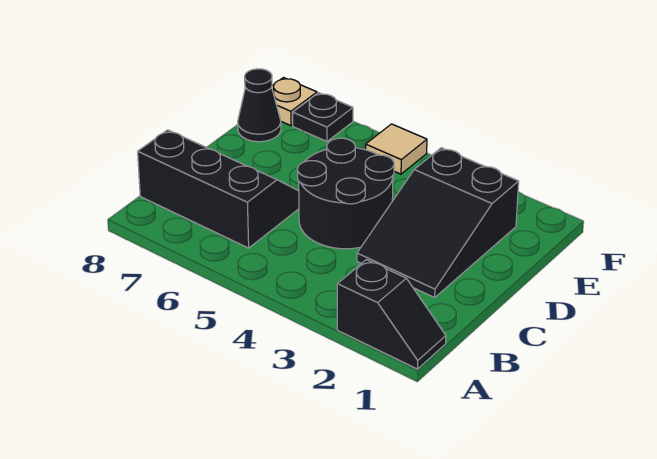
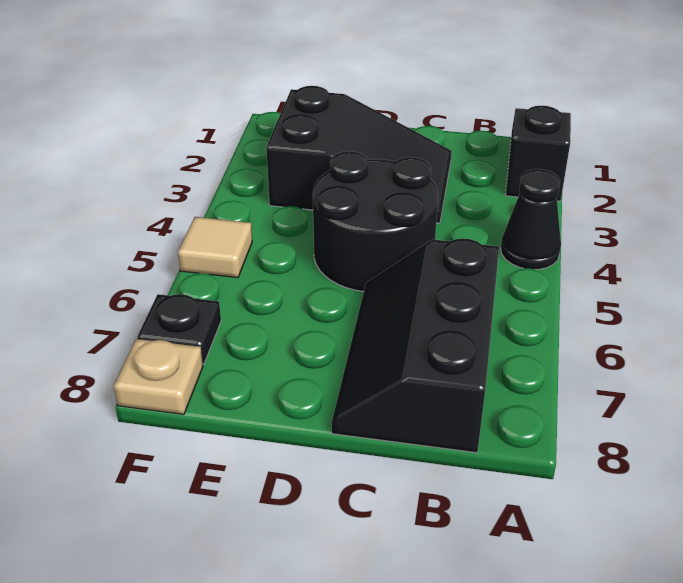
black 1x1 cone [238,69,281,142] -> black 1x1 cone moved to [501,169,561,270]

